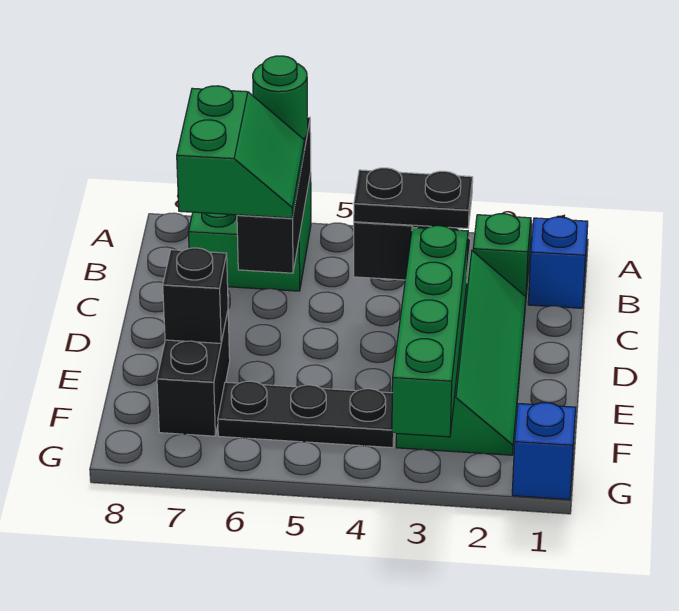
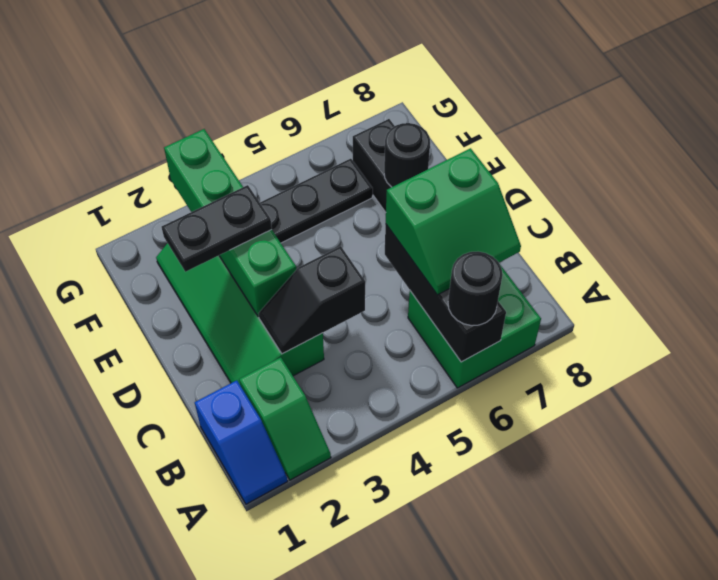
green 1x1 round brick [253,56,308,139] -> black 1x1 round brick [448,252,503,326]
green 2x2 slope [177,86,304,218] -> green 2x2 slope turned to [386,148,521,295]
black 1x2 plate [354,168,473,228] -> black 1x2 plate moved to [162,185,272,272]
black 1x1 brick [163,248,228,343] -> black 1x1 round brick [384,123,430,187]
blue 1x1 brick [512,403,576,499] -> none

